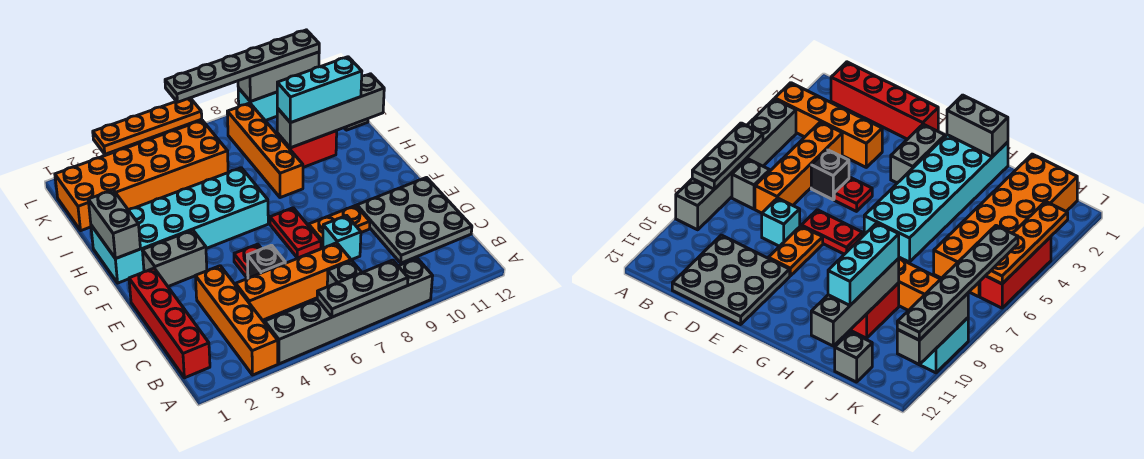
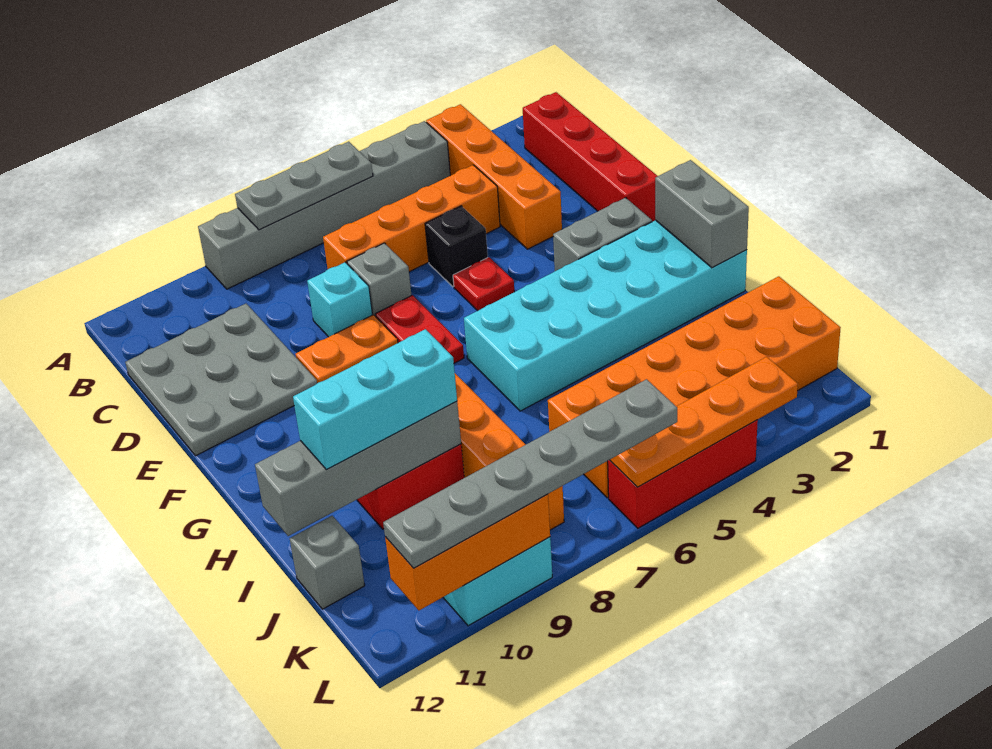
grey 1x1 brick [327,261,362,287] -> grey 1x1 brick moved to [347,243,411,317]
grey 1x3 brick [238,52,319,102] -> orange 1x3 brick [385,494,550,610]

